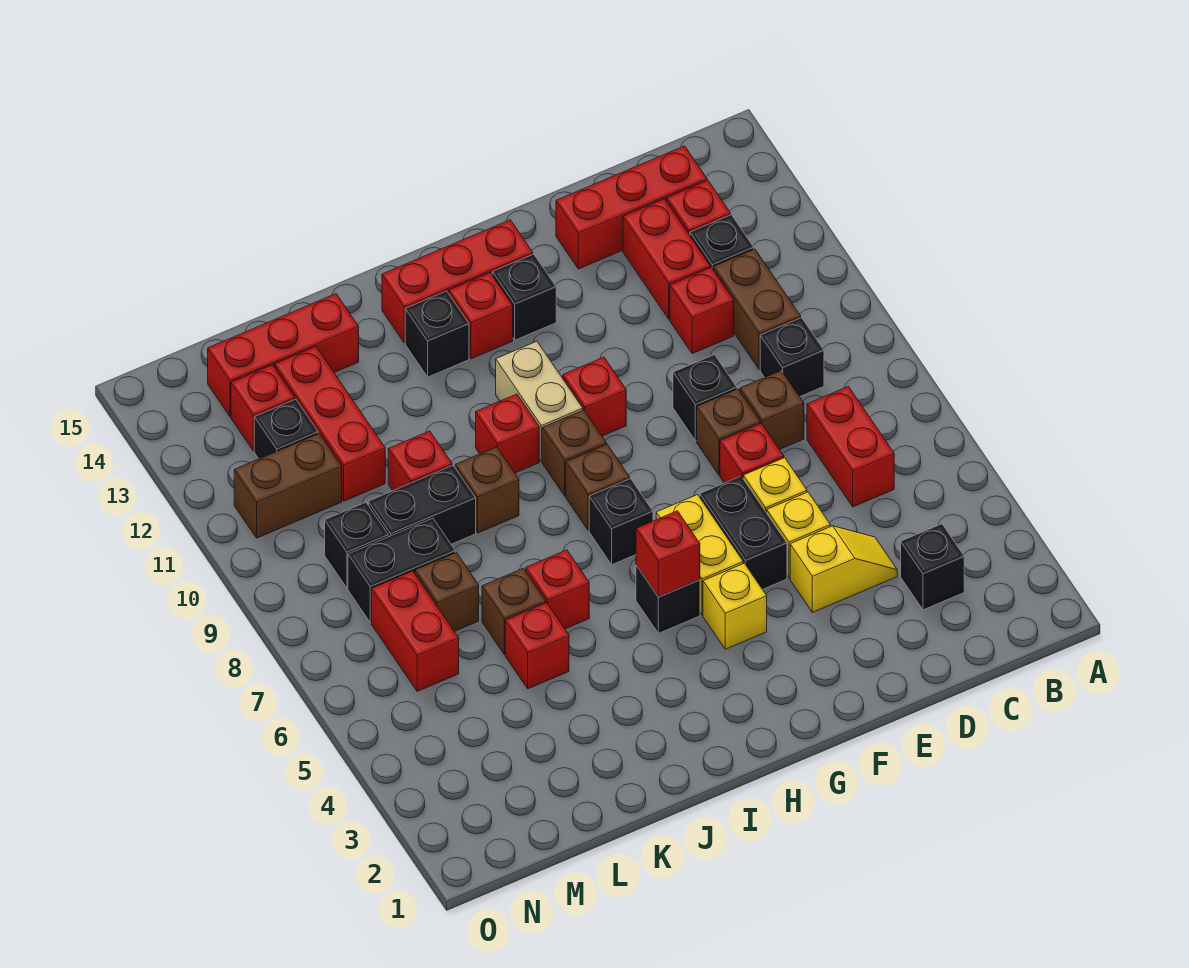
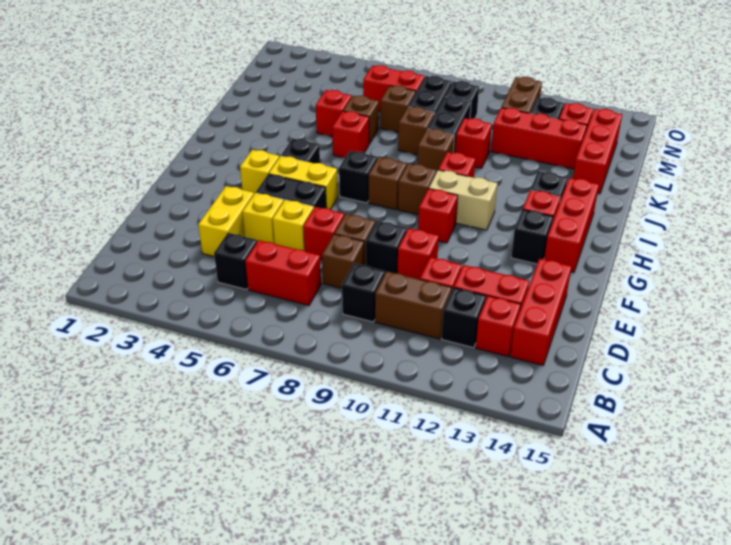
black 1x1 brick [901,524,964,610] -> black 1x1 brick moved to [214,233,257,290]
yellow 1x2 slope [790,526,897,612] -> yellow 1x2 brick [198,186,254,256]
red 1x1 brick [636,511,700,597] -> red 1x1 brick moved to [398,228,439,279]
none -> brown 1x1 brick [398,107,435,155]

